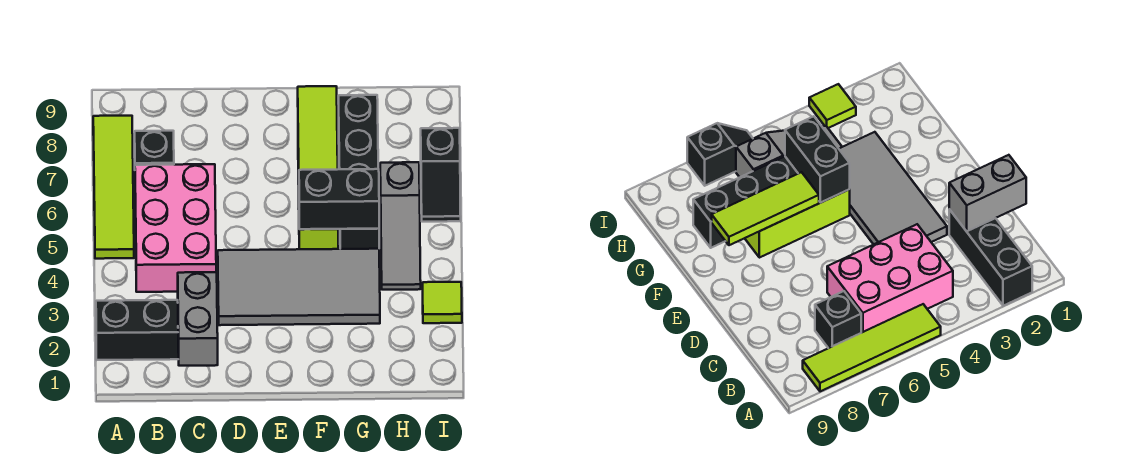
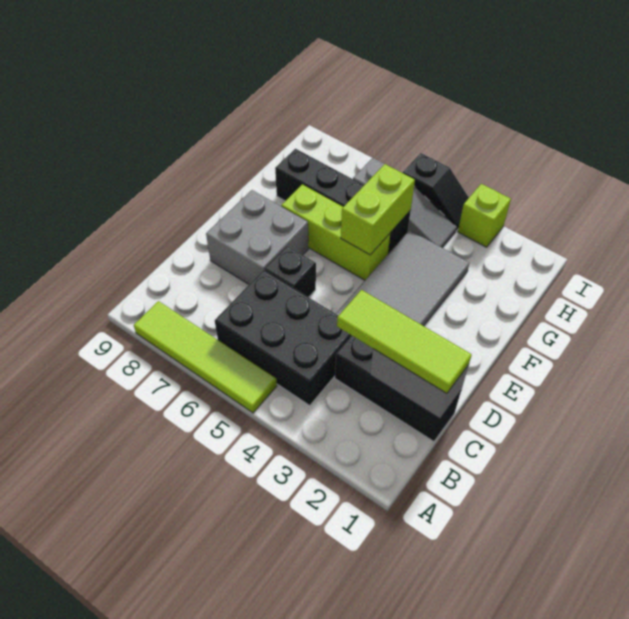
black 1x3 brick [96,300,179,360] -> black 1x3 brick turned to [335,336,461,441]
pink 2x3 brick [135,164,216,292] -> black 2x3 brick [215,270,352,405]
black 1x1 brick [135,131,174,165] -> black 1x1 brick moved to [265,246,316,297]
none -> grey 2x2 brick [206,190,308,284]
black 1x2 brick [299,169,379,229] -> lime 1x2 brick [341,164,415,255]
lime 1x3 tile [298,86,338,170] -> lime 1x3 tile moved to [337,290,472,394]
lime 1x1 tile [423,282,462,323] -> lime 1x1 brick [458,184,511,247]
black 1x2 slope [421,128,461,222] -> black 1x2 slope moved to [403,153,469,231]

